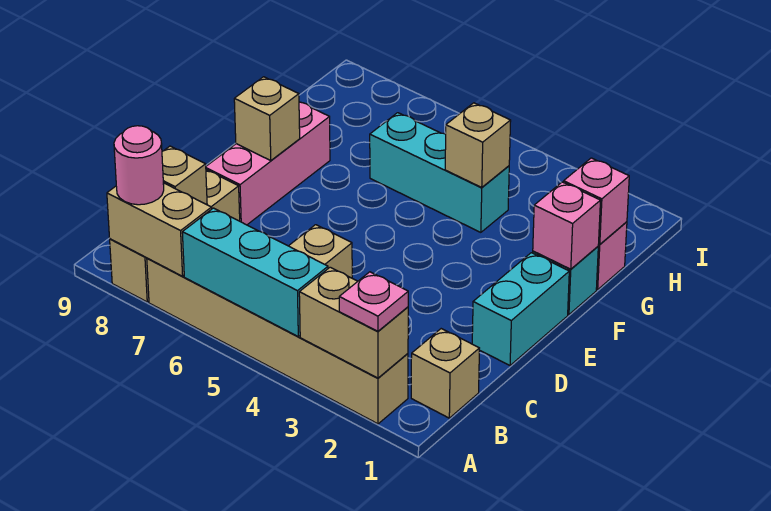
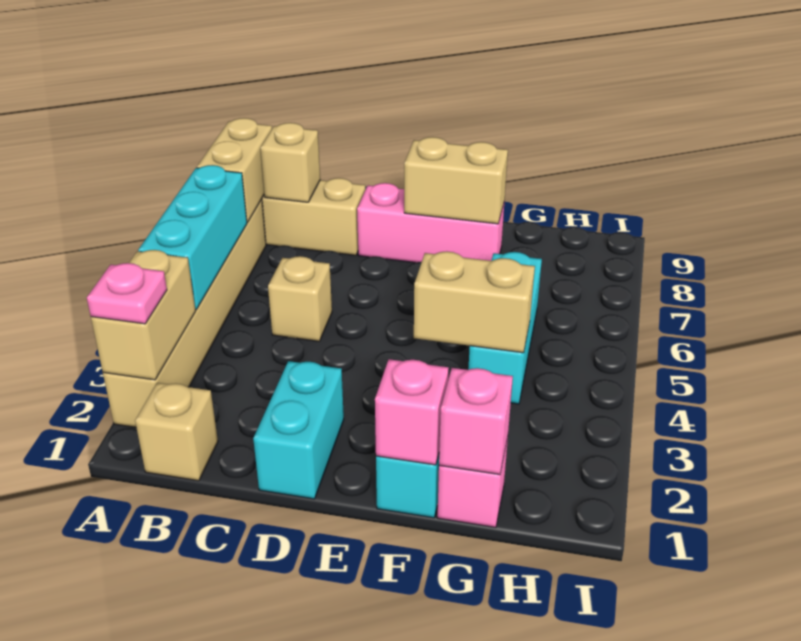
pink 1x1 round brick [114,126,164,205] -> none
cyan 1x2 brick [472,253,569,365] -> cyan 1x2 brick turned to [253,361,344,499]
tan 1x1 brick [234,77,300,161] -> tan 1x2 brick [404,137,508,224]
tan 1x1 brick [445,103,511,187] -> tan 1x2 brick [414,251,535,353]

